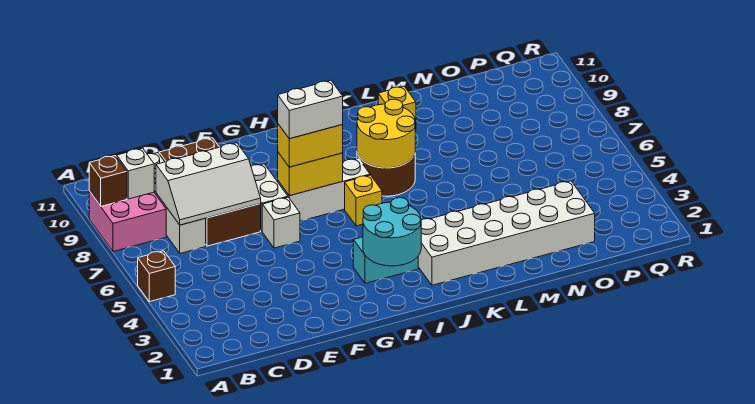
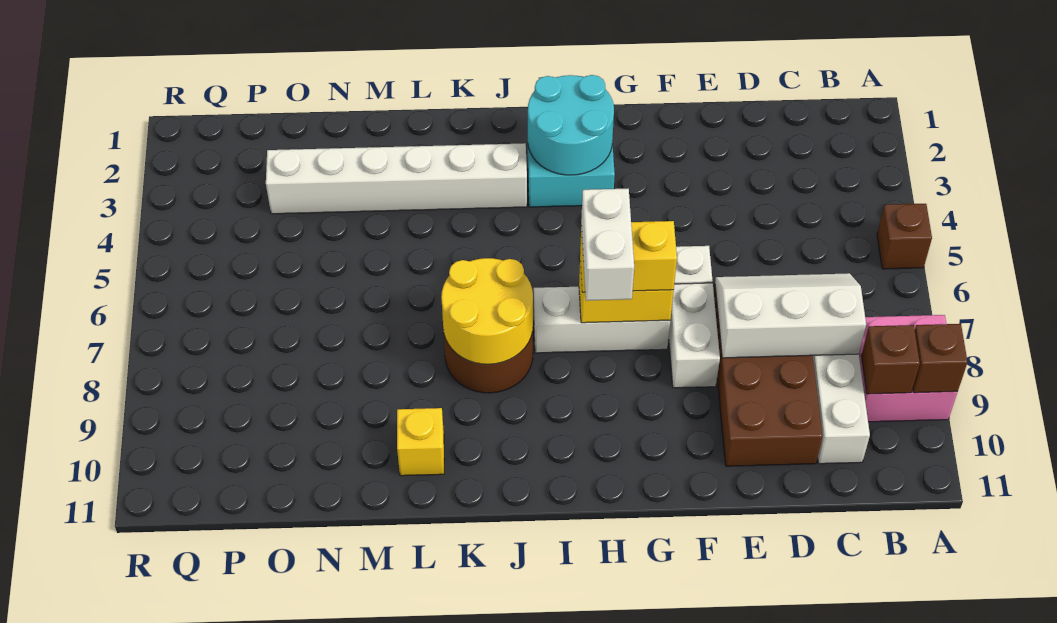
white 1x1 brick [117,148,154,199] -> brown 1x1 brick [861,325,920,394]
white 1x2 brick [278,80,343,139] -> white 1x2 brick turned to [581,189,634,301]
yellow 1x1 brick [345,175,382,226] -> none
white 2x6 brick [418,181,595,285] -> white 1x6 brick [266,143,527,214]

